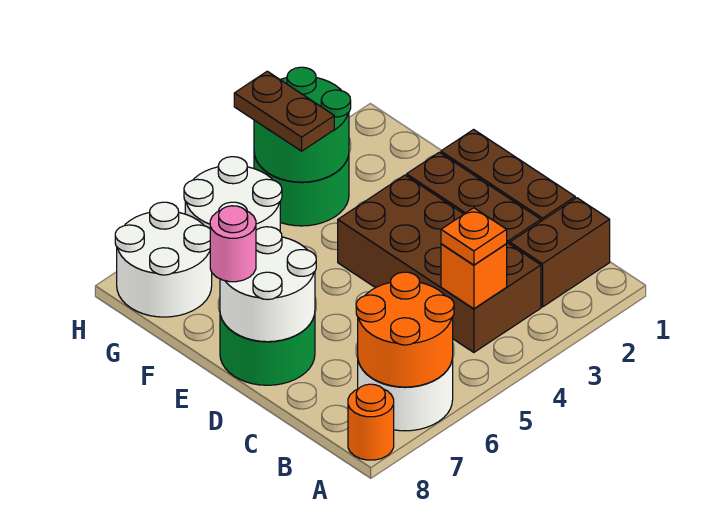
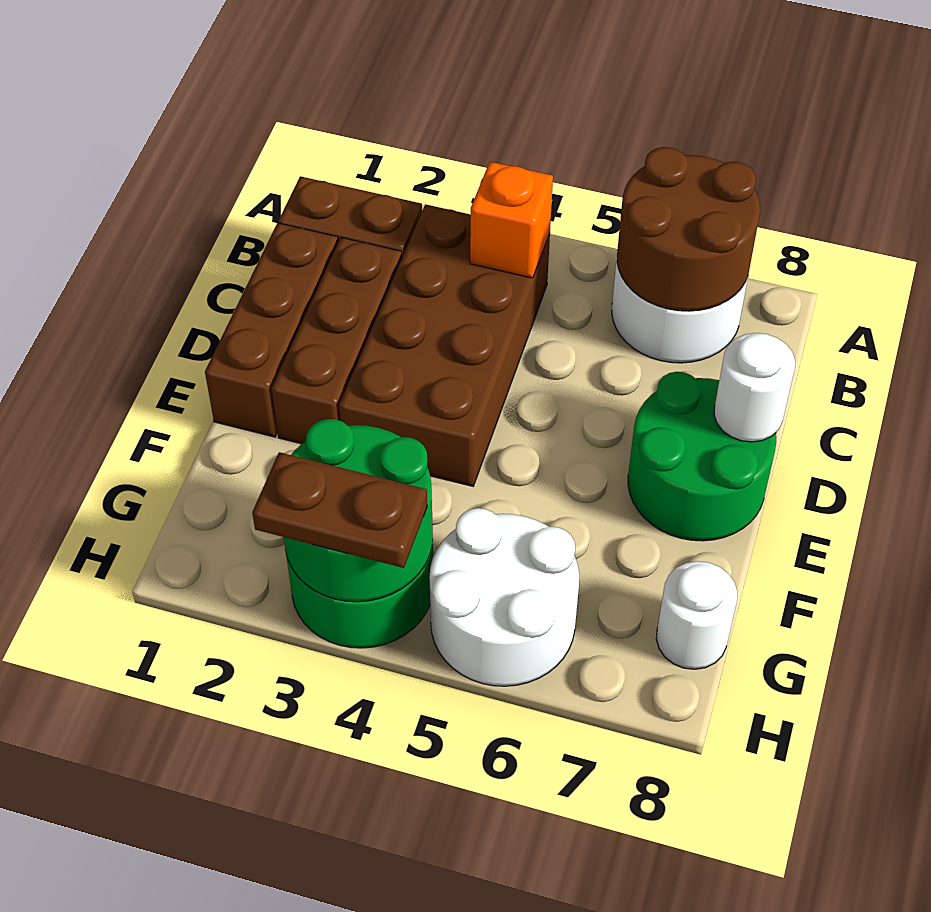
orange 2x2 round brick [356,272,454,387] -> brown 2x2 round brick [617,147,760,311]
orange 1x1 round brick [348,384,394,460] -> none
orange 1x1 plate [441,208,507,265] -> none
white 2x2 round brick [220,227,316,342] -> white 1x1 round brick [714,333,795,442]
pink 1x1 round brick [210,206,256,282] -> none
brown 1x2 plate [234,71,334,151] -> brown 1x2 plate turned to [252,452,427,568]
white 2x2 round brick [115,202,212,317] -> white 1x1 round brick [656,561,737,669]

